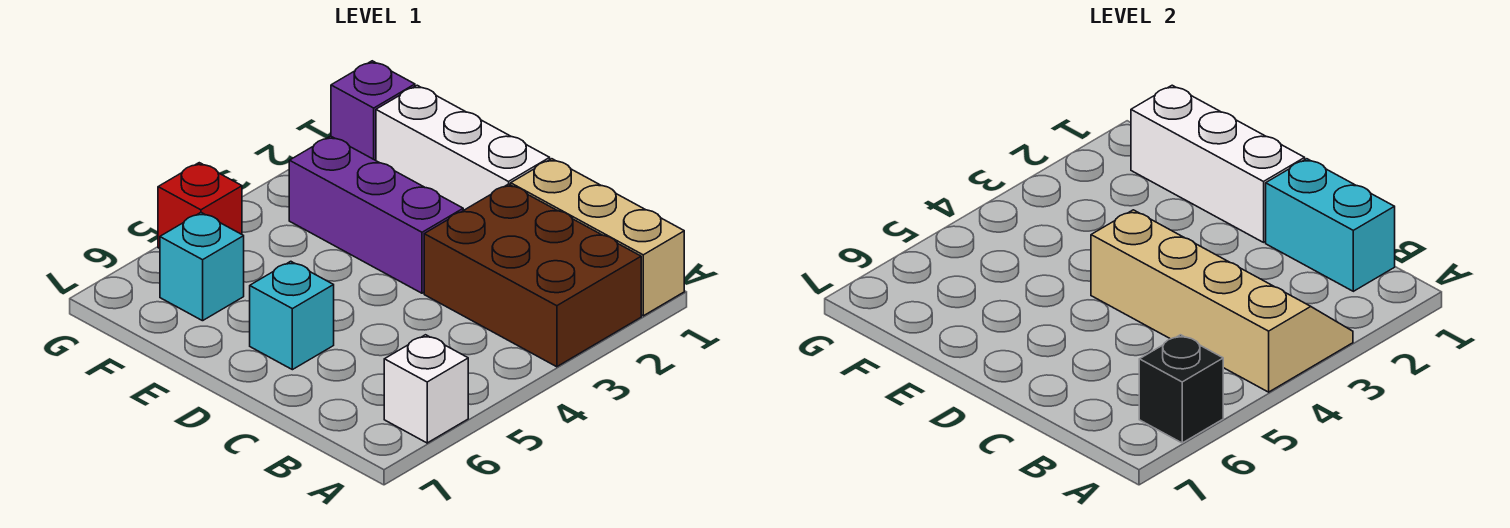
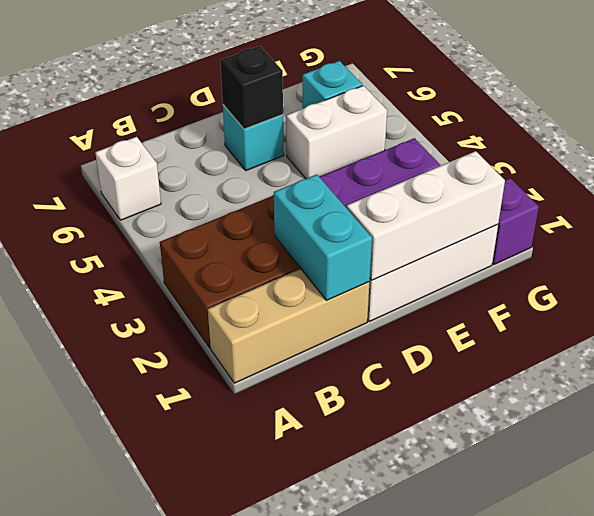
tan 2x4 slope [1091,210,1353,392] -> none
black 1x1 brick [1139,335,1223,443] -> black 1x1 brick moved to [220,46,283,129]
cyan 1x2 brick [1266,159,1395,291] -> cyan 1x2 brick turned to [274,175,372,300]
none -> white 1x2 brick [286,86,387,179]
red 1x1 brick [158,163,242,248] -> none

